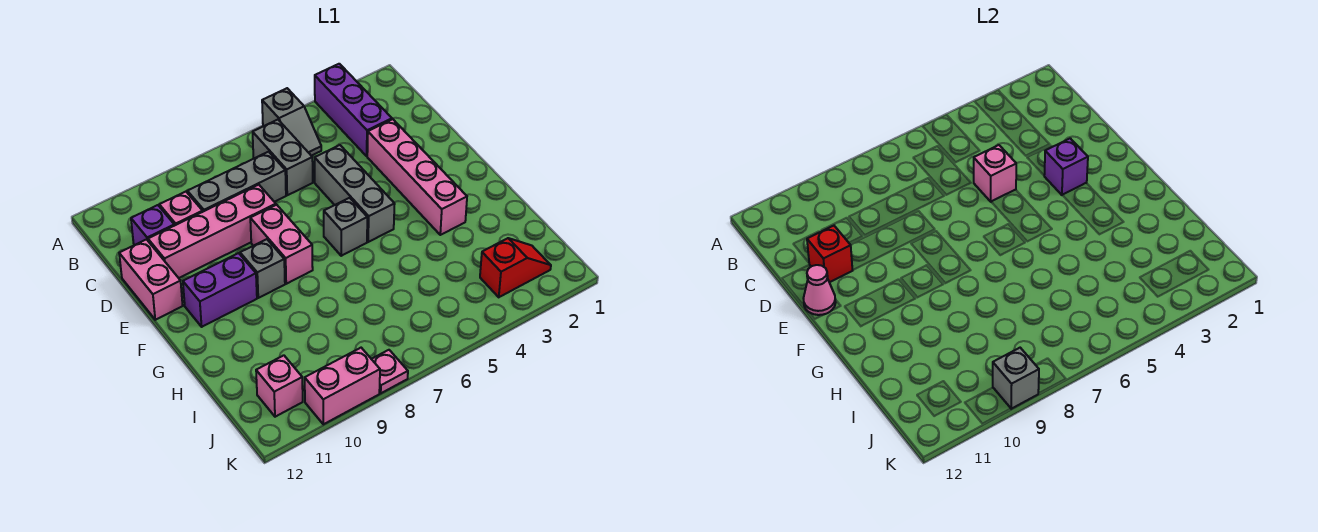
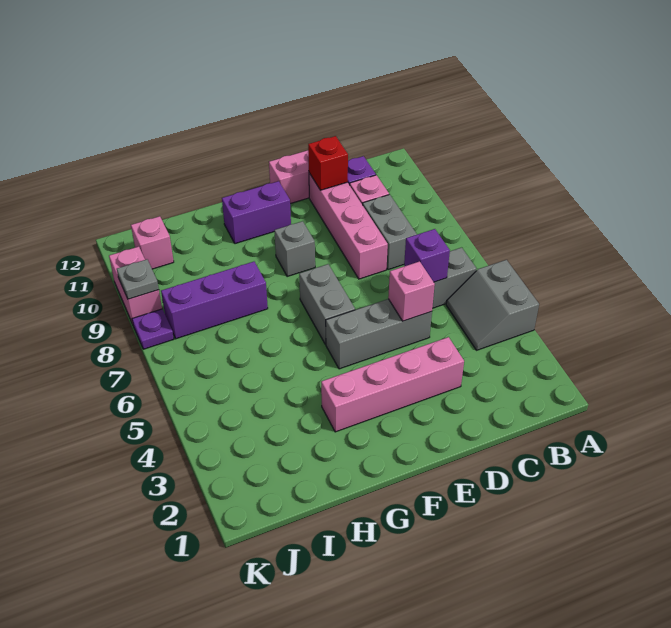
purple 1x3 brick [315,64,392,156] -> purple 1x3 brick moved to [161,262,268,339]
grey 1x2 slope [262,88,321,156] -> grey 2x2 slope [446,260,539,350]
grey 1x3 brick [187,152,286,212] -> grey 1x2 brick [363,195,417,270]
purple 1x1 brick [1044,138,1088,195] -> purple 1x1 brick moved to [404,229,450,282]
pink 1x2 brick [250,205,313,284] -> none
pink 1x1 cone [803,265,836,315] -> none
grey 1x1 brick [324,198,367,256] -> grey 1x2 brick [299,264,355,345]
purple 1x2 brick [183,253,257,327] -> purple 1x2 brick turned to [222,181,291,244]
red 1x2 slope [480,238,551,297] -> none
pink 1x1 plate [372,350,408,393] -> purple 1x1 plate [132,309,174,349]
grey 1x1 brick [993,348,1039,409] -> grey 1x1 plate [117,259,159,299]

